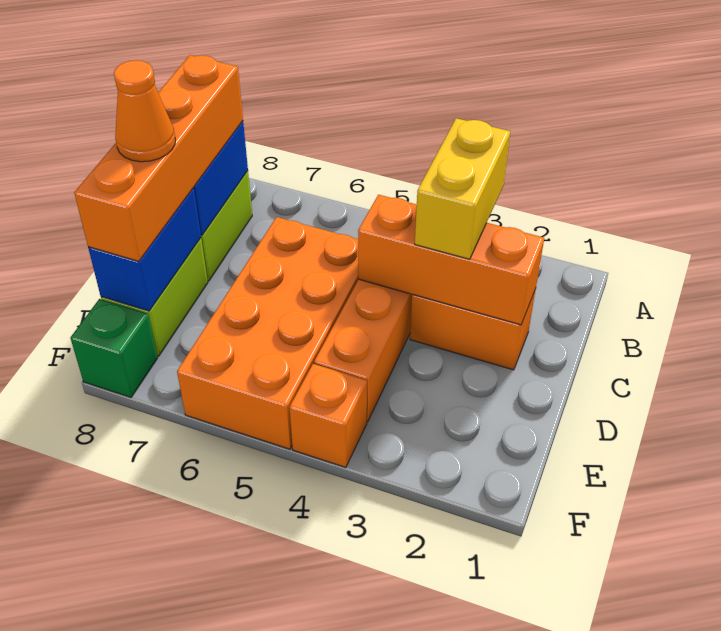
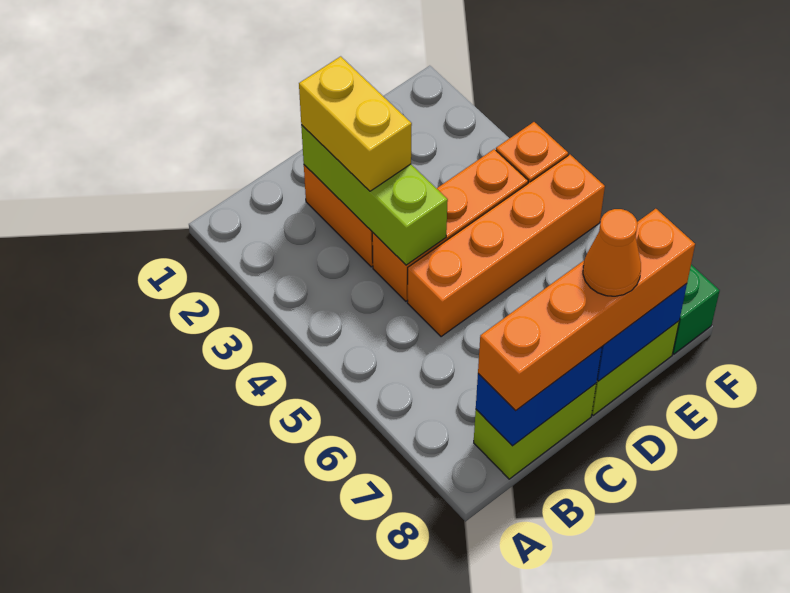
yellow 1x2 brick [415,118,510,259] -> yellow 1x2 brick turned to [299,56,412,191]
orange 1x3 brick [358,195,544,325] -> lime 1x3 brick [301,125,448,265]
orange 2x4 brick [177,217,358,449] -> orange 1x4 brick [407,155,605,337]

